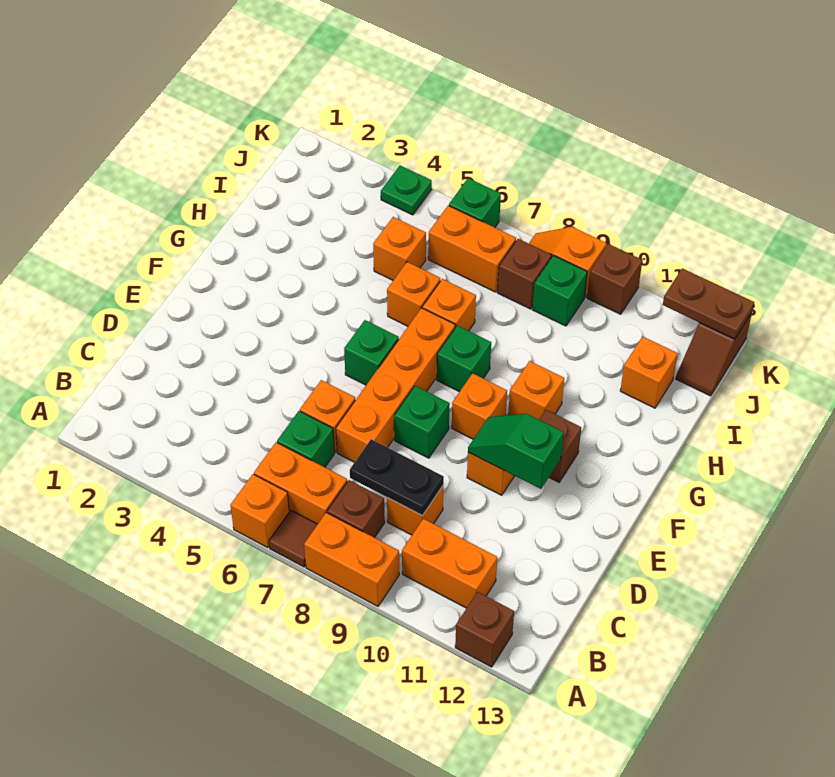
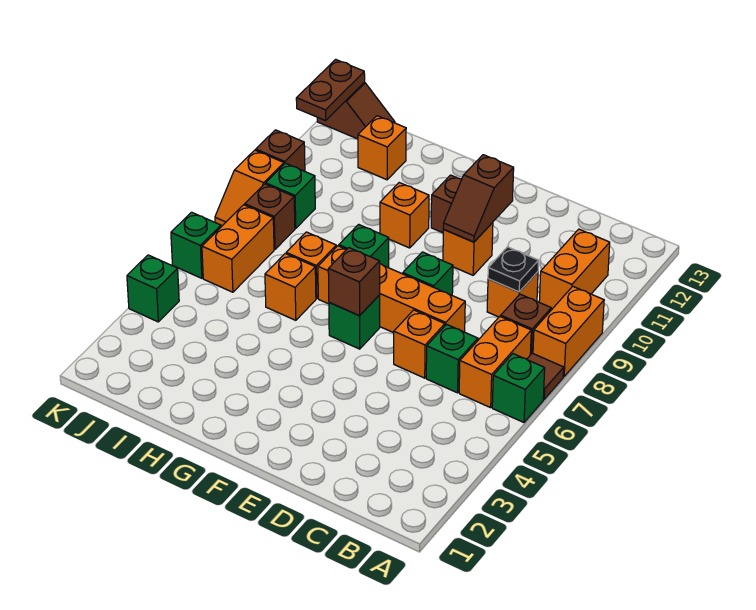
orange 1x1 brick [230,474,289,548] -> green 1x1 brick [492,354,545,422]
brown 1x1 brick [455,592,514,667] -> brown 1x1 brick moved to [328,248,380,316]
black 1x2 plate [350,439,444,516] -> black 1x1 plate [488,247,539,292]
green 1x2 slope [468,414,564,489] -> brown 1x2 slope [443,155,514,242]
orange 1x1 brick [452,373,507,439] -> none
orange 1x1 brick [373,217,426,280] -> none
green 1x1 plate [381,165,432,215] -> green 1x1 brick [127,255,179,322]

